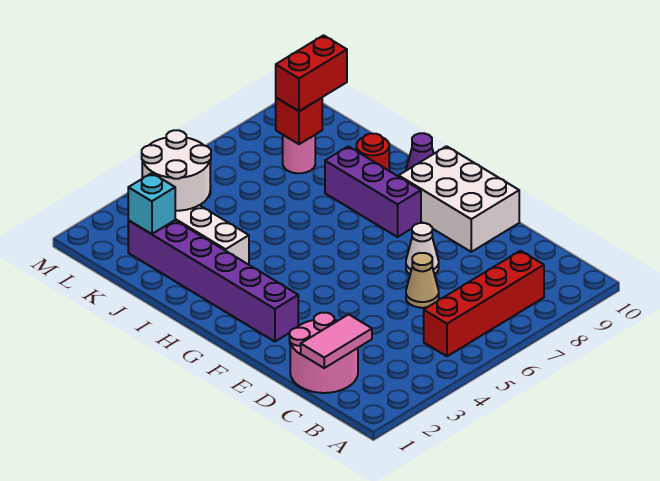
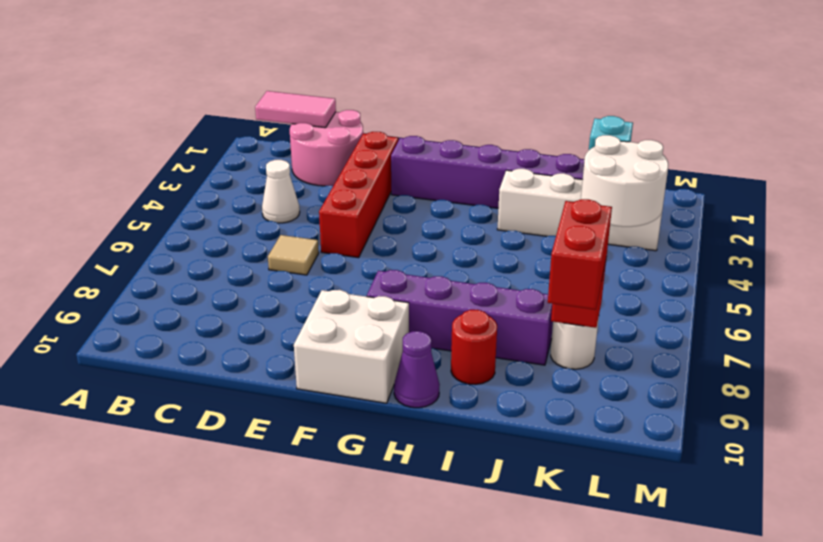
red 1x4 brick [424,251,544,356] -> red 1x4 brick moved to [319,132,398,258]
pink 1x2 tile [301,314,372,368] -> pink 1x2 tile turned to [255,91,336,128]
tan 1x1 cone [406,253,439,308] -> tan 1x1 tile [268,235,319,275]
white 1x1 cone [406,223,439,274] -> white 1x1 cone moved to [262,160,300,223]
white 2x3 brick [399,146,519,252] -> white 2x2 brick [294,290,409,403]
purple 1x3 brick [325,146,421,237] -> purple 1x4 brick [367,270,553,365]
pink 1x1 round brick [283,135,315,173] -> white 1x1 round brick [551,318,599,369]

